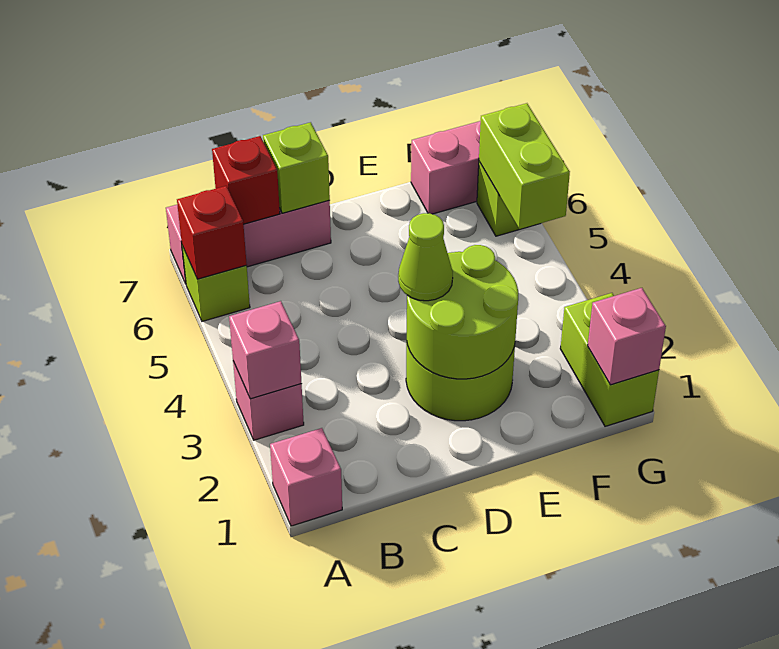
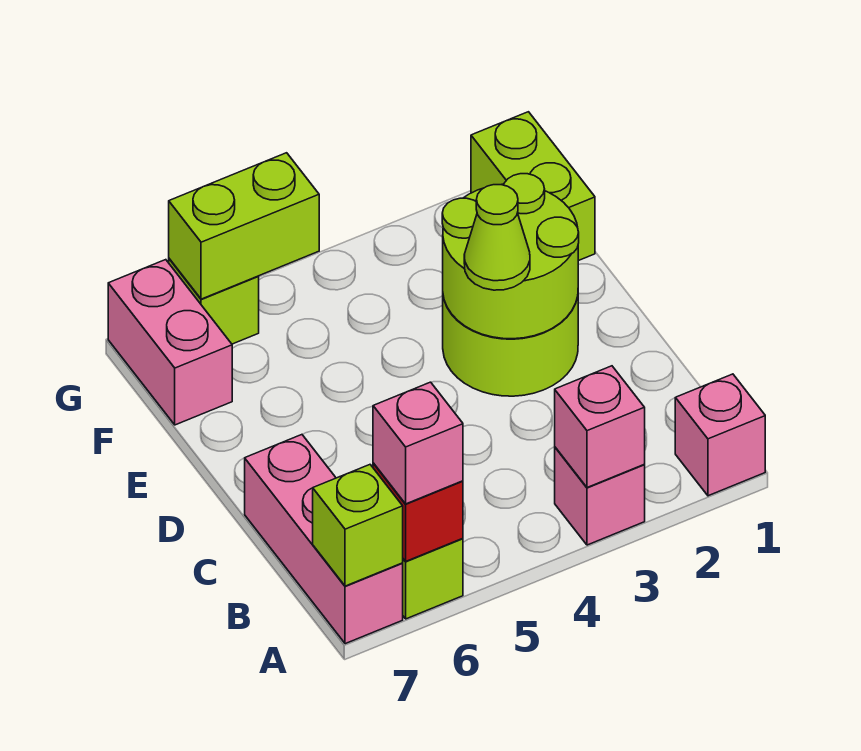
red 1x1 brick [212,136,280,224] -> none
lime 1x1 brick [263,122,330,213] -> lime 1x1 brick moved to [313,465,403,586]
lime 1x2 brick [560,293,659,426] -> lime 1x2 brick turned to [471,112,595,261]
pink 1x1 brick [588,288,666,385] -> pink 1x1 brick moved to [373,382,463,504]

